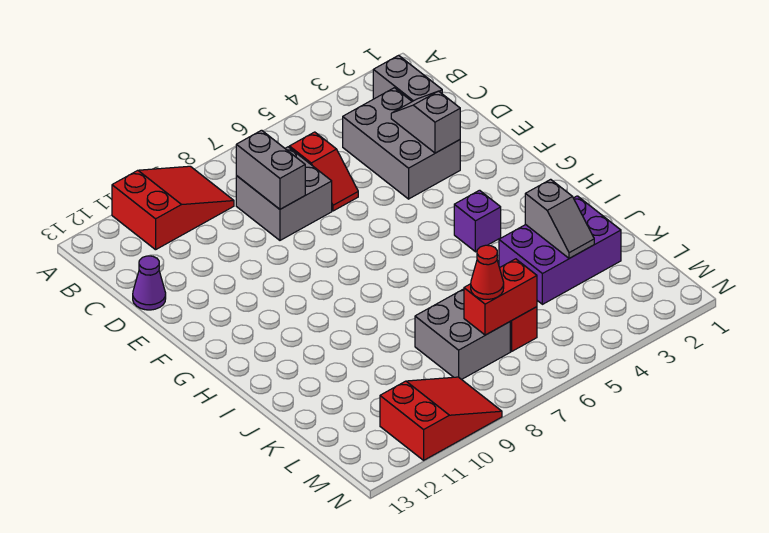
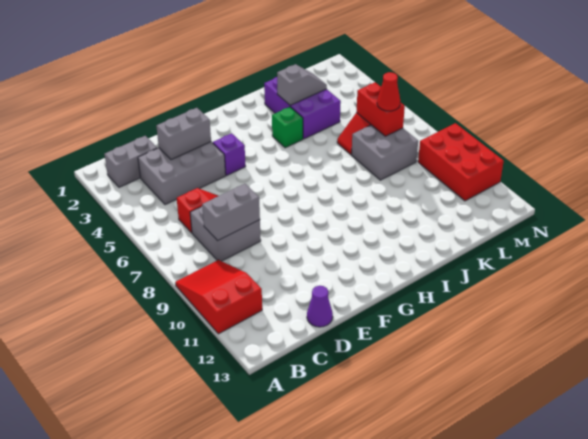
grey 1x2 slope [391,91,460,153] -> grey 1x2 brick [156,108,211,160]
purple 1x1 brick [454,190,501,252] -> purple 1x1 brick moved to [213,133,245,175]
none -> green 1x1 brick [272,107,303,148]
red 2x3 slope [380,377,502,460] -> red 2x3 brick [418,123,504,201]

